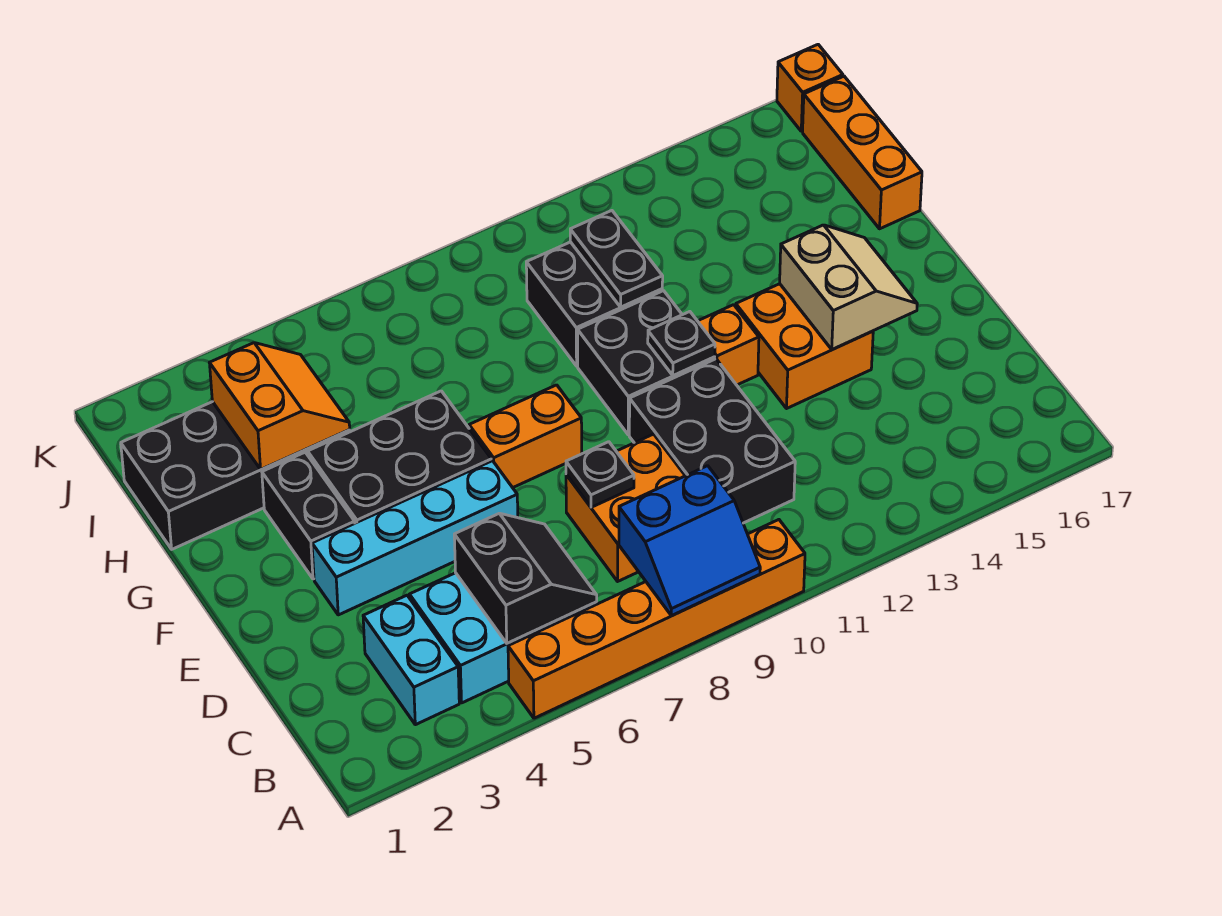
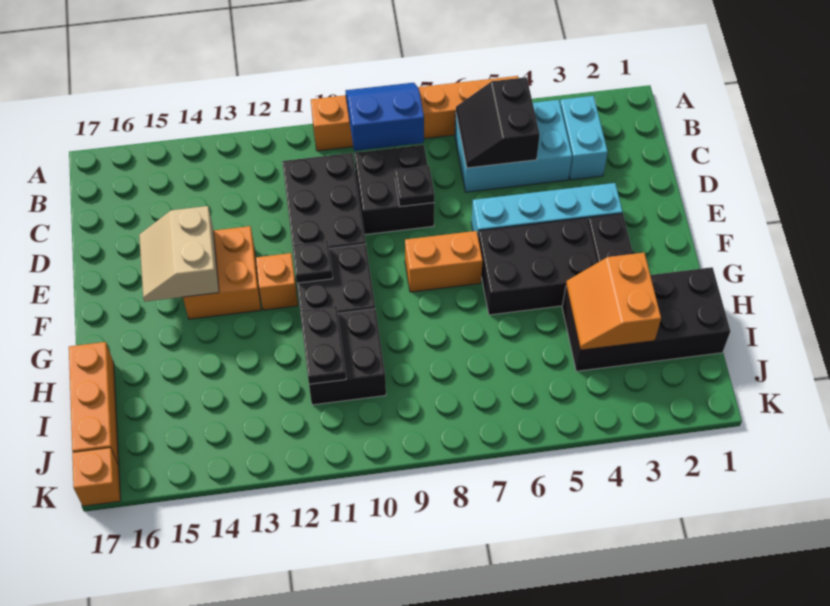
orange 2x2 brick [566,434,685,581] -> black 2x2 brick [354,145,434,235]

